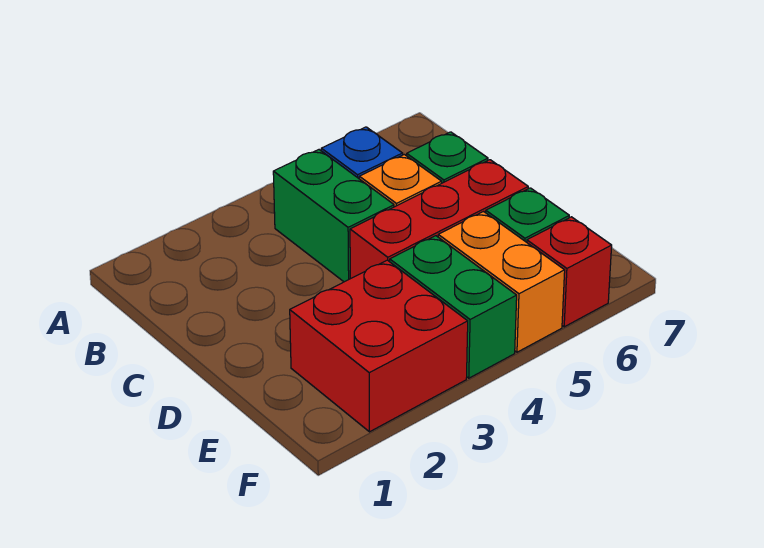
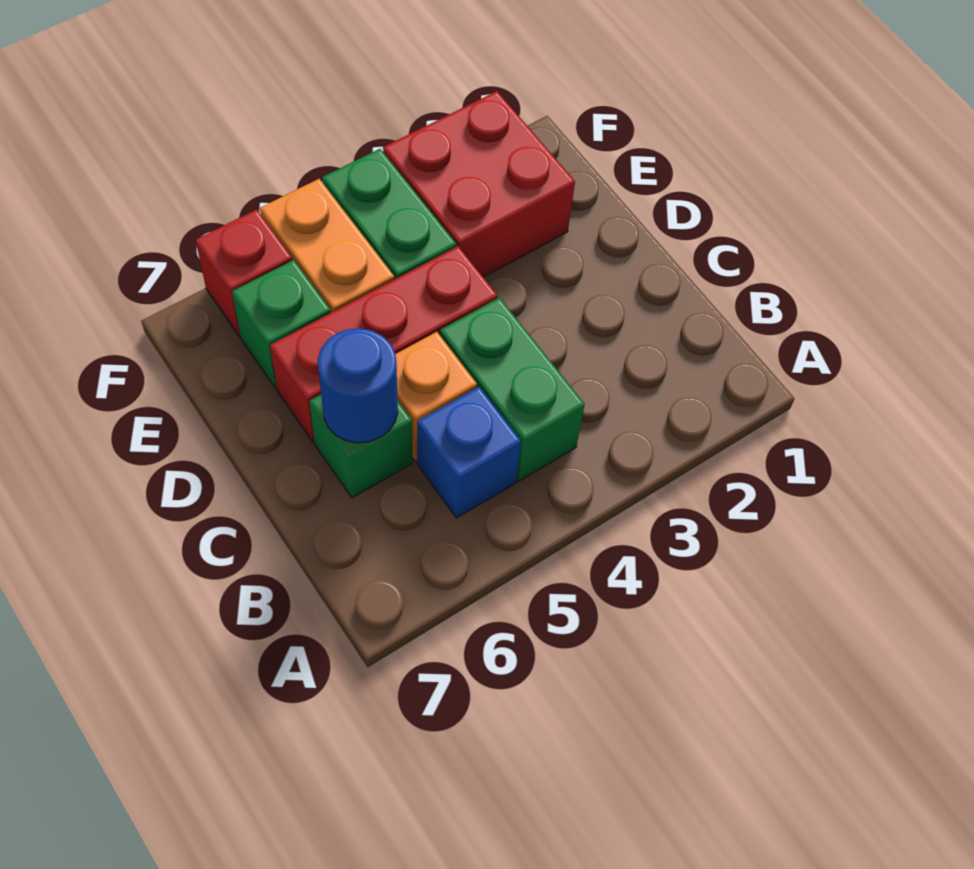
none -> blue 1x1 round brick [318,328,398,443]

